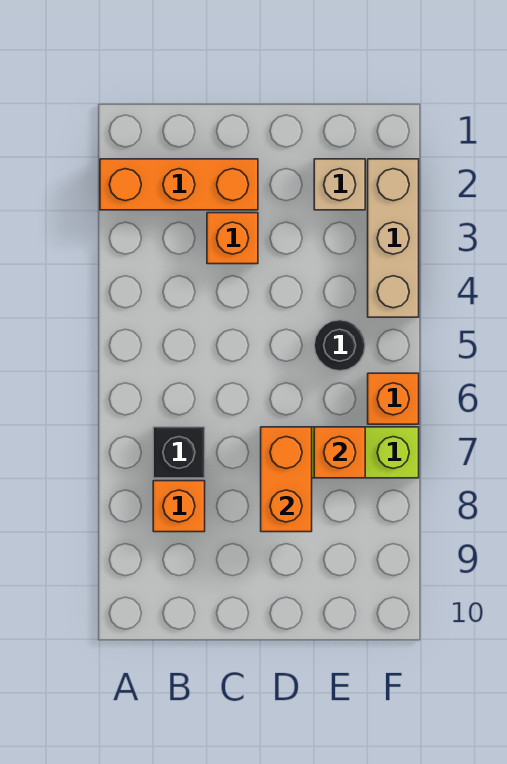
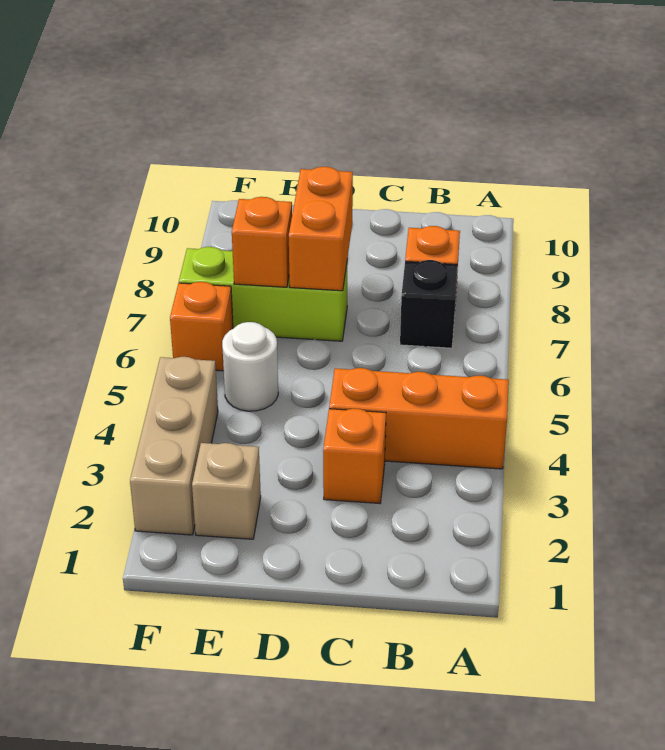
orange 1x3 brick [100,159,258,210] -> orange 1x3 brick moved to [329,368,509,469]
black 1x1 round brick [314,320,365,371] -> white 1x1 round brick [222,322,278,411]

